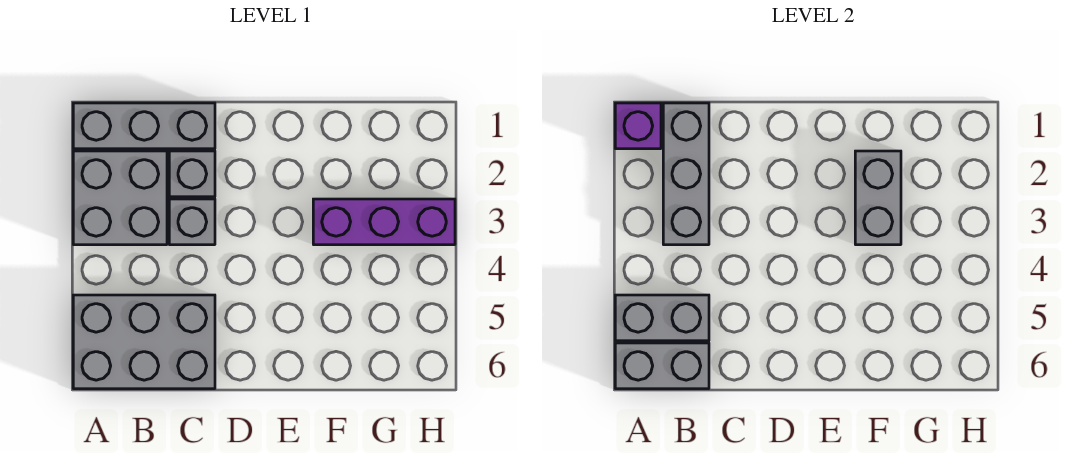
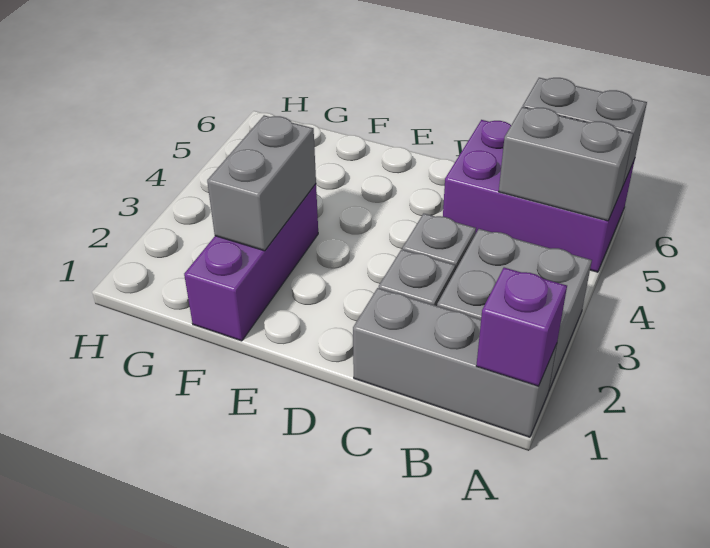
grey 2x3 brick [73,295,215,389] -> purple 2x3 brick [443,120,635,272]
grey 1x3 brick [663,103,709,245] -> none
purple 1x3 brick [313,199,455,245] -> purple 1x3 brick turned to [184,184,318,341]

